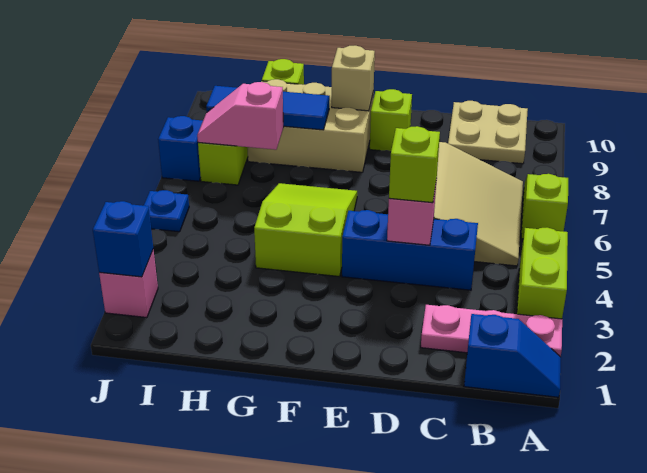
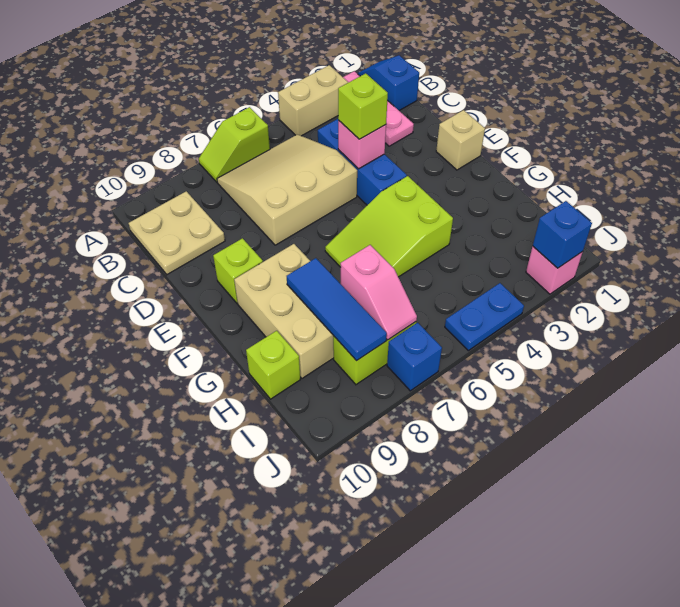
lime 1x2 brick [517,228,568,319] -> tan 1x2 brick [278,65,348,136]
tan 1x1 brick [332,46,375,111] -> tan 1x1 brick moved to [436,110,485,170]
blue 1x1 plate [144,190,189,232] -> blue 1x2 plate [445,283,524,351]

